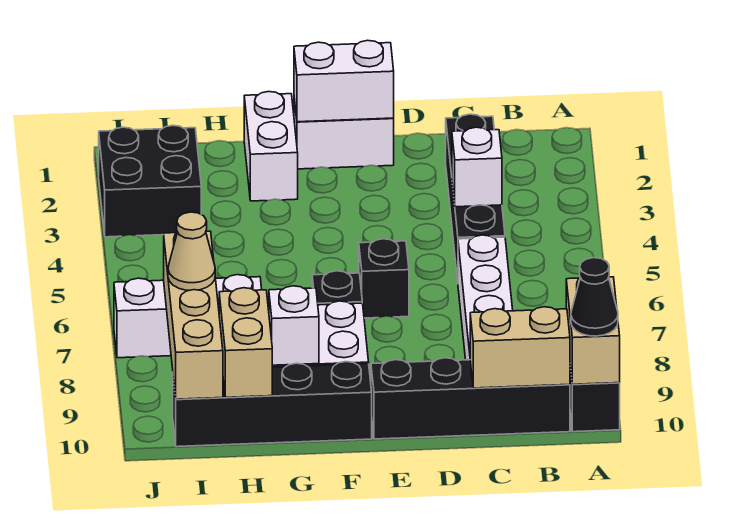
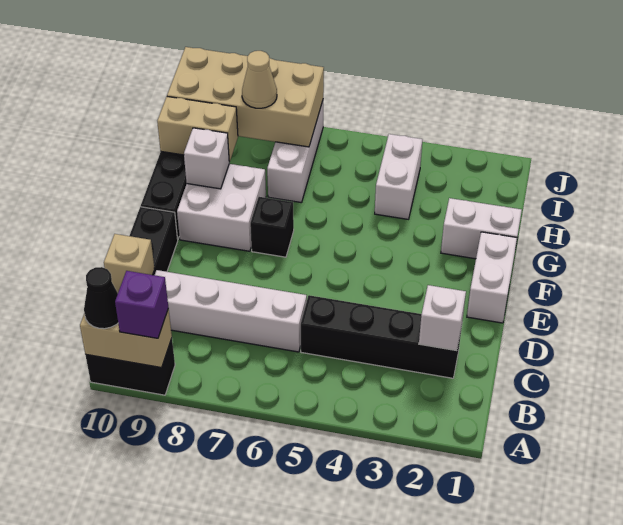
none -> purple 1x1 brick [115,271,168,338]
tan 1x2 brick [470,307,570,388] -> tan 1x1 brick [104,234,155,293]
white 1x1 brick [452,127,502,207] -> white 1x1 brick moved to [419,285,466,351]
white 1x2 brick [294,40,394,122] -> white 1x2 brick moved to [375,134,423,219]
black 1x1 brick [359,239,409,318] -> none
black 2x2 brick [99,125,201,237] -> none
tan 1x4 brick [164,231,223,399] -> tan 2x4 brick [167,47,324,147]

